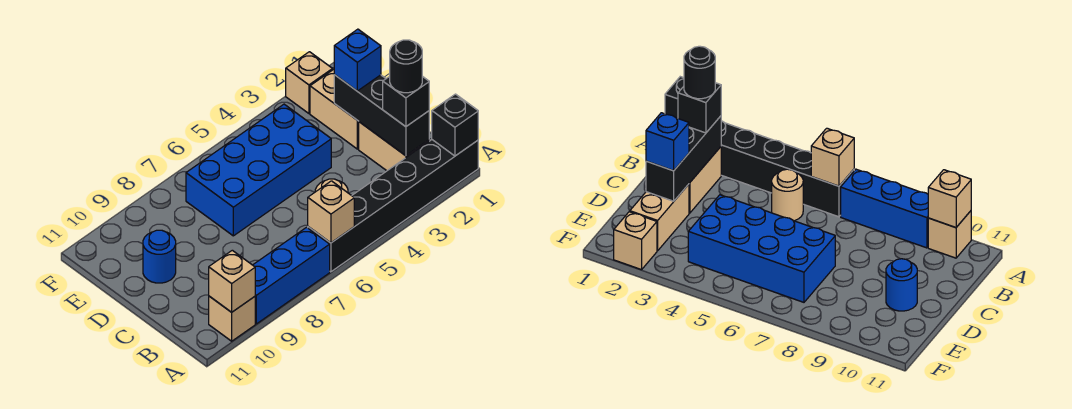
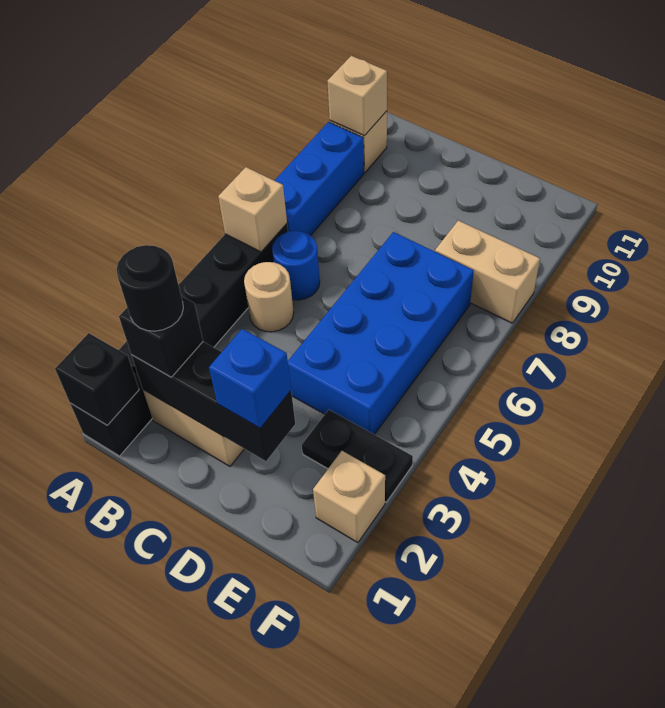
tan 1x2 brick [310,69,359,149] -> tan 1x2 brick moved to [435,220,540,323]
blue 1x1 round brick [143,230,176,283] -> blue 1x1 round brick moved to [272,231,320,300]
none -> black 1x2 plate [302,410,413,502]

